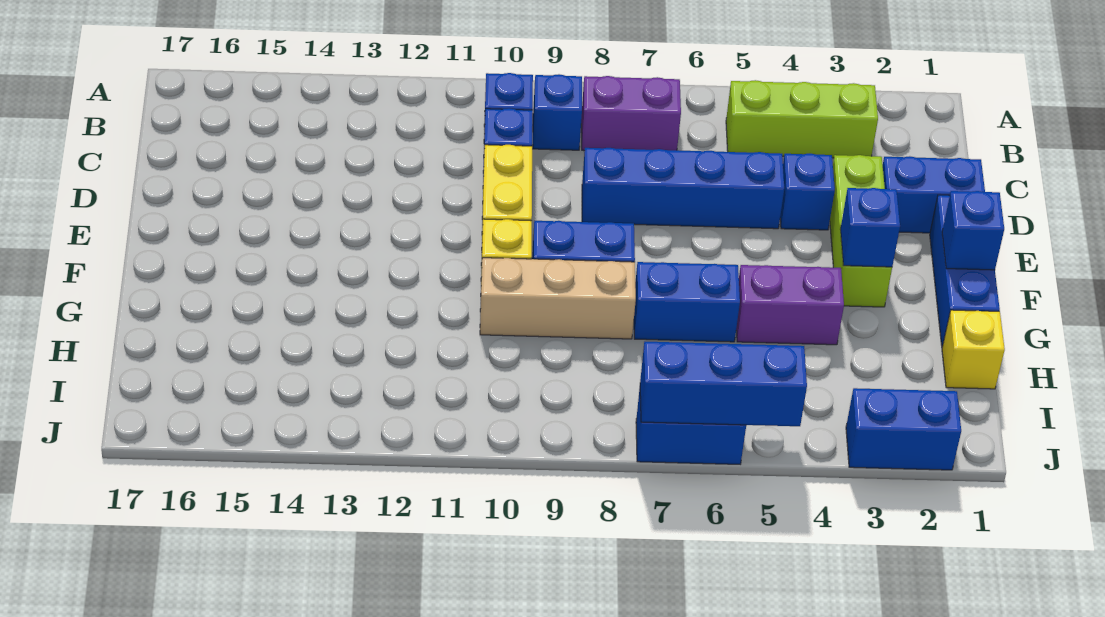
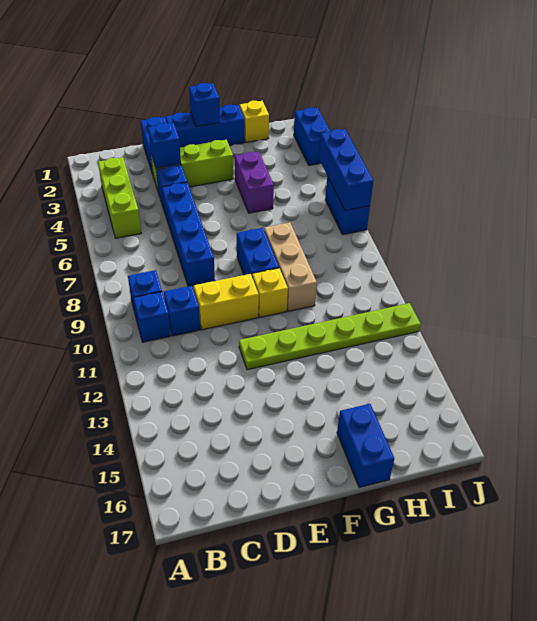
purple 1x2 brick [581,76,681,151] -> none
none -> lime 1x6 plate [239,303,421,370]
blue 1x1 brick [840,188,900,267] -> blue 1x1 brick moved to [148,123,181,168]
blue 1x2 brick [634,262,740,342] -> blue 1x2 brick moved to [337,404,394,488]

